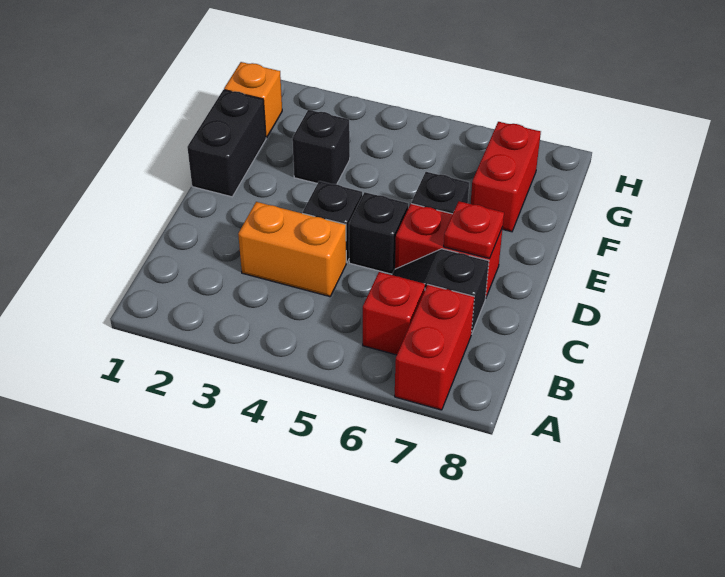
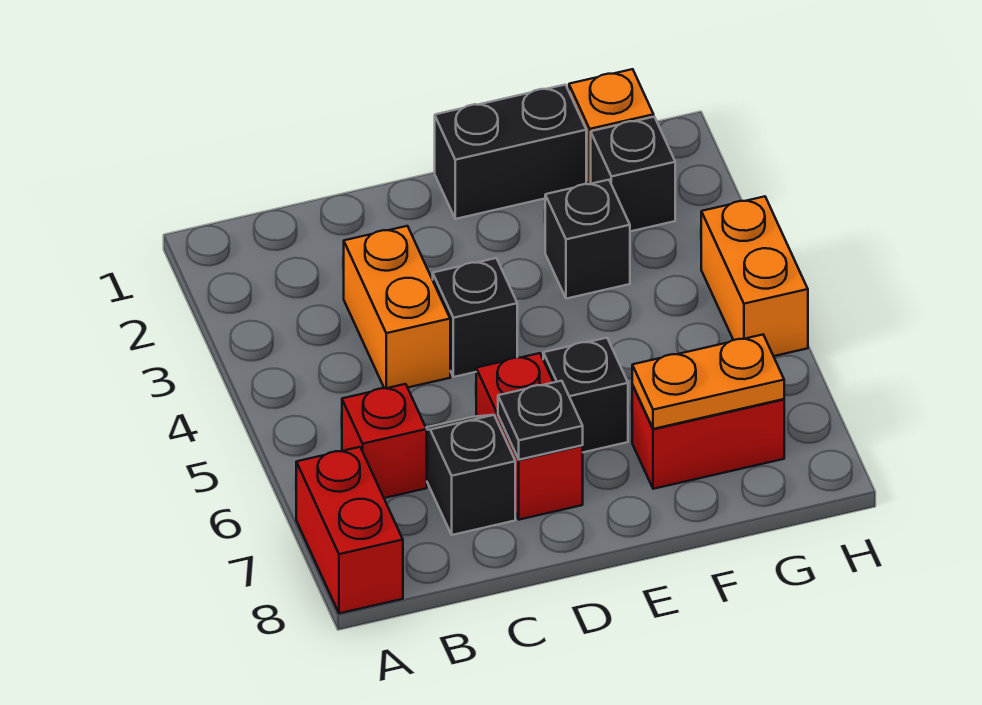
red 1x2 brick [395,285,474,410] -> red 1x2 brick turned to [296,447,403,613]
black 1x1 brick [349,192,408,274] -> black 1x1 brick moved to [591,117,675,231]
red 1x1 plate [444,201,504,258] -> black 1x1 plate [498,381,583,460]
none -> orange 1x2 plate [632,335,784,429]
none -> orange 1x2 brick [701,196,808,356]

